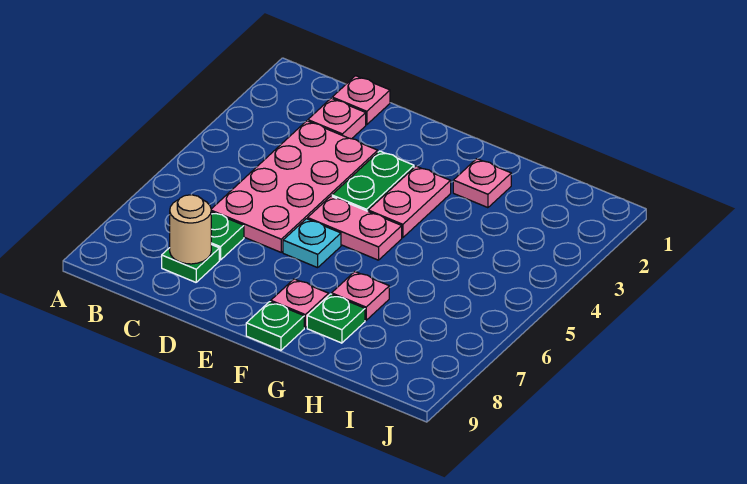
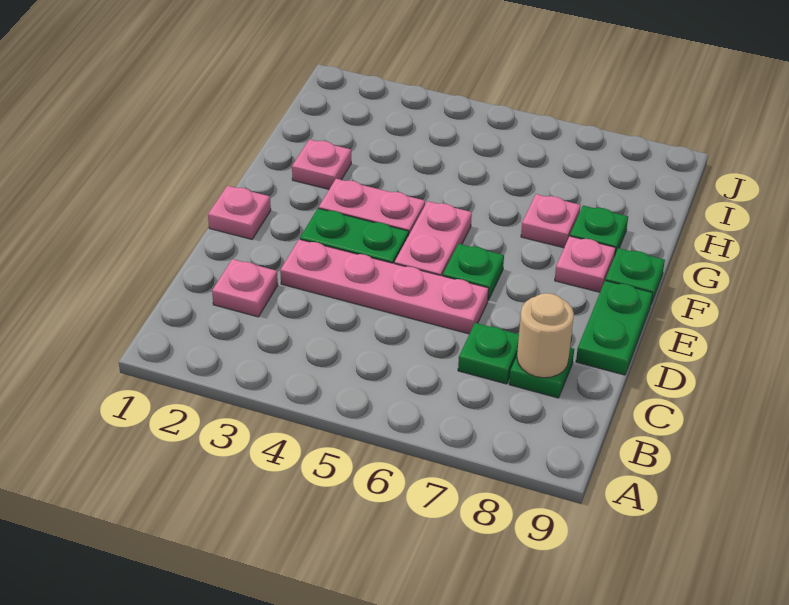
pink 1x1 plate [332,76,390,125] -> pink 1x1 plate moved to [208,186,271,239]
pink 2x4 plate [211,121,378,252] -> pink 1x4 plate [280,239,489,334]
none -> green 1x2 plate [576,281,653,375]
cyan 1x1 plate [283,219,341,268] -> green 1x1 plate [443,244,504,300]

